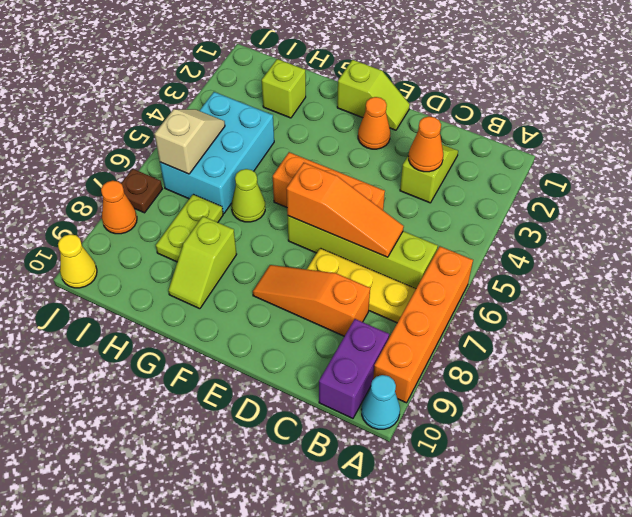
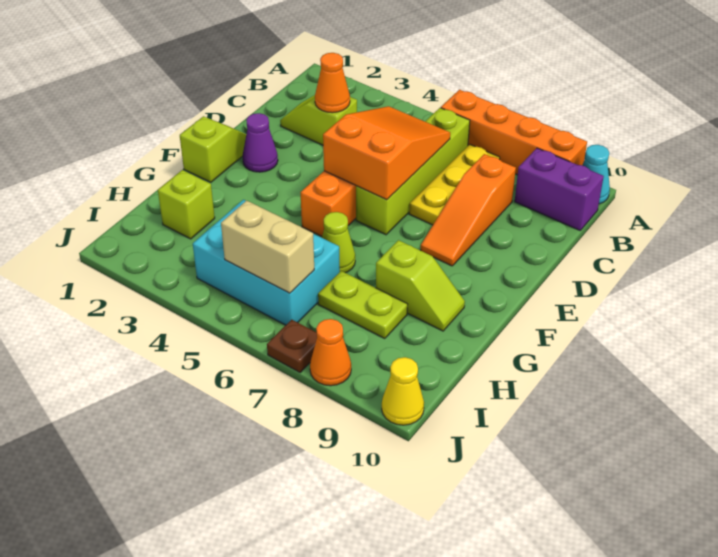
orange 1x3 slope [286,163,404,257] -> orange 2x3 slope [323,106,450,200]
orange 1x1 cone [358,97,390,149] -> purple 1x1 cone [243,113,278,172]
tan 1x2 slope [155,109,225,174] -> tan 1x2 brick [221,201,314,293]

